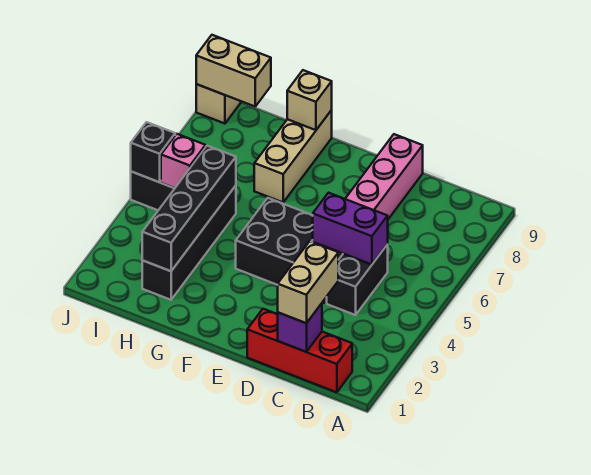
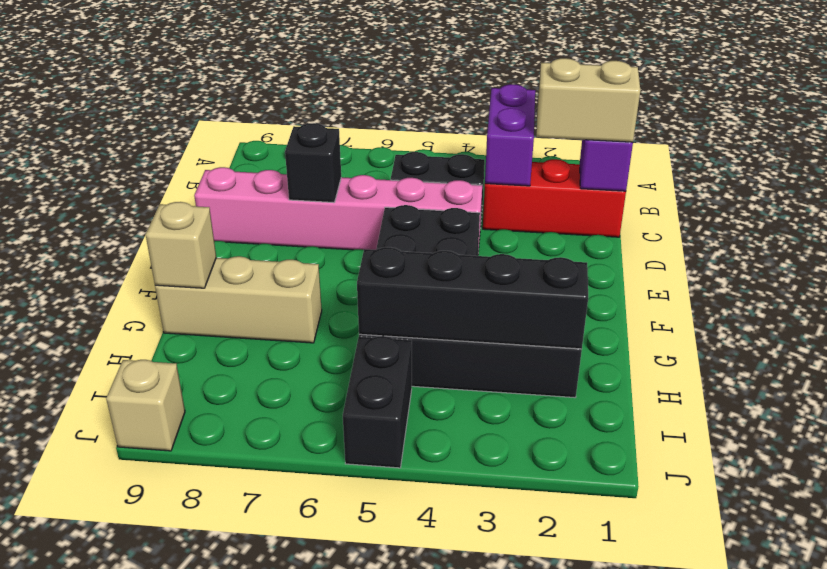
red 1x3 brick [247,309,352,392] -> red 1x3 brick turned to [483,159,626,237]
purple 1x2 brick [313,193,388,265] -> purple 1x2 brick moved to [485,84,535,186]
pink 1x1 brick [161,134,206,188] -> none
tan 1x2 brick [196,35,271,106] -> none
black 1x1 brick [131,122,175,182] -> black 1x1 brick moved to [285,123,341,203]

